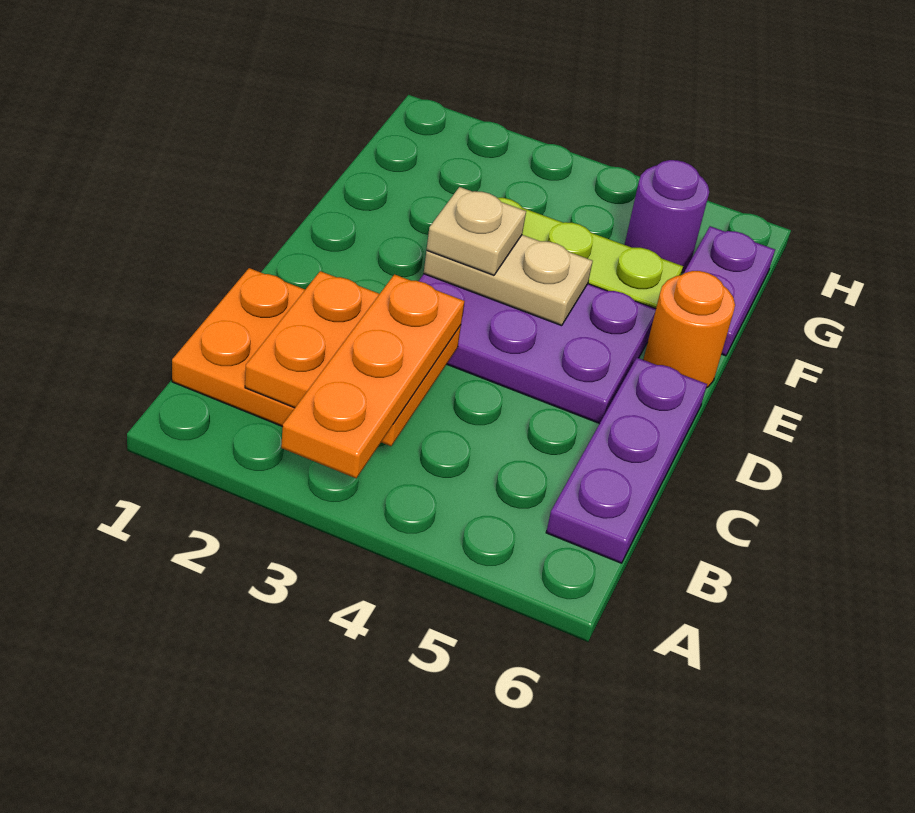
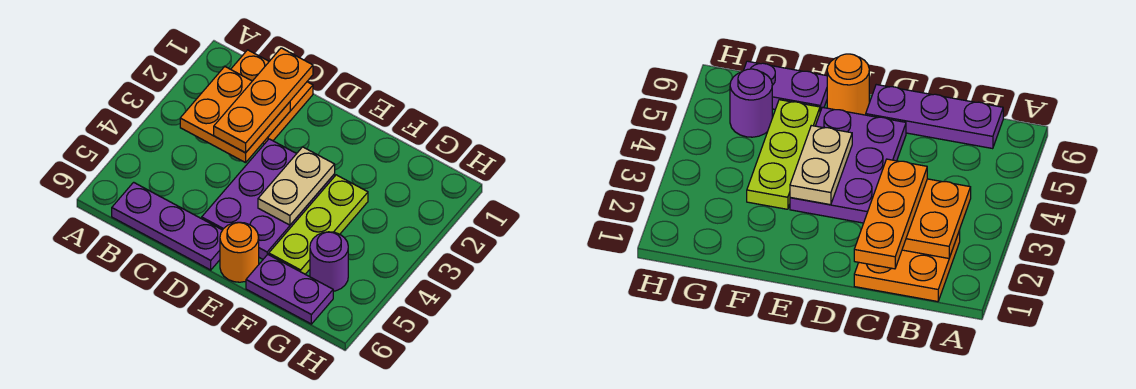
orange 1x3 plate [281,274,465,478] -> orange 1x3 plate turned to [214,48,313,153]
tan 1x1 plate [427,187,526,275] -> none

